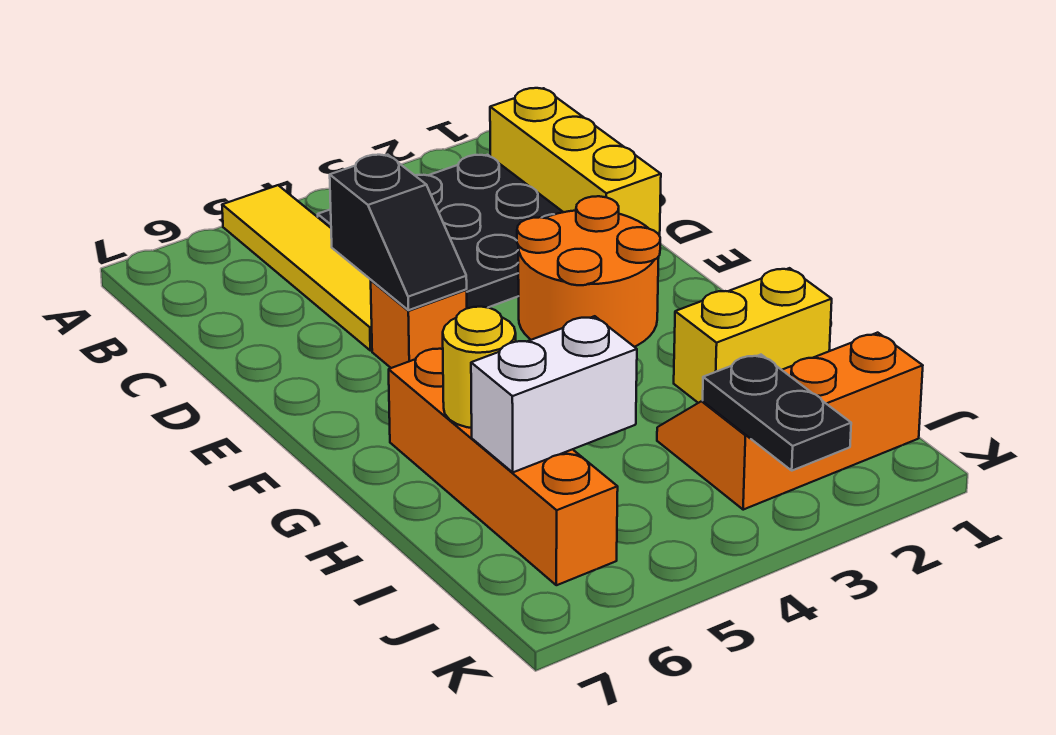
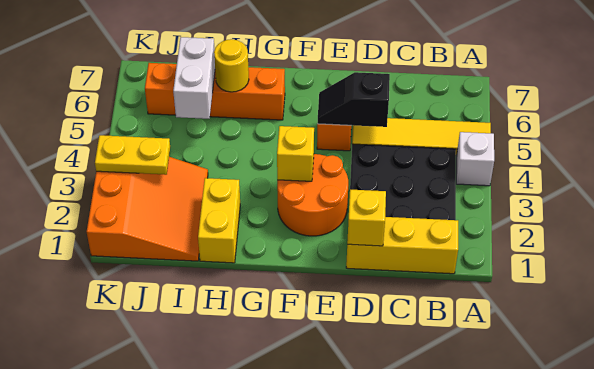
none -> white 1x1 brick [456,132,494,186]
none -> yellow 1x1 brick [347,190,386,246]
none -> yellow 1x1 brick [277,126,314,181]
orange 2x3 slope [657,333,923,510] -> orange 3x3 slope [87,157,208,261]
black 1x2 plate [703,355,851,471] -> yellow 1x2 plate [95,135,170,175]

